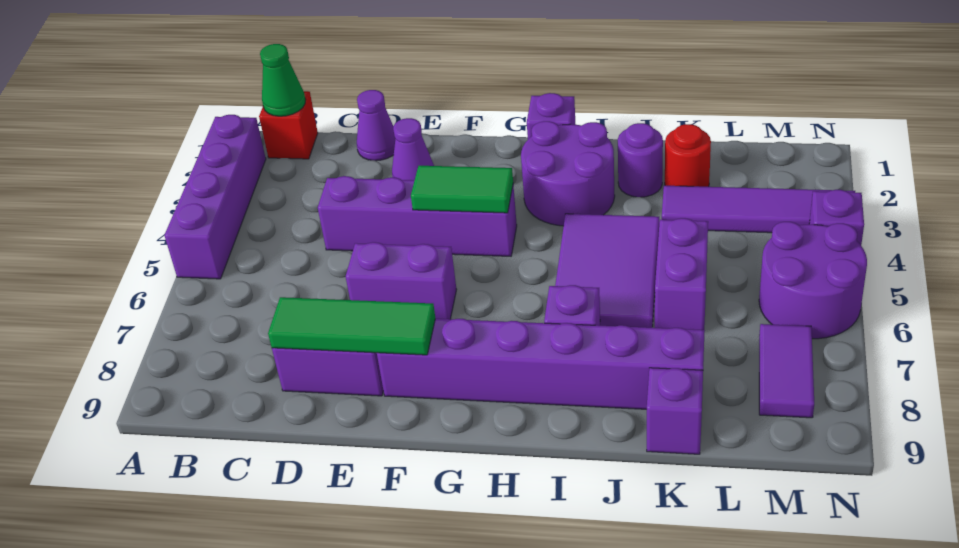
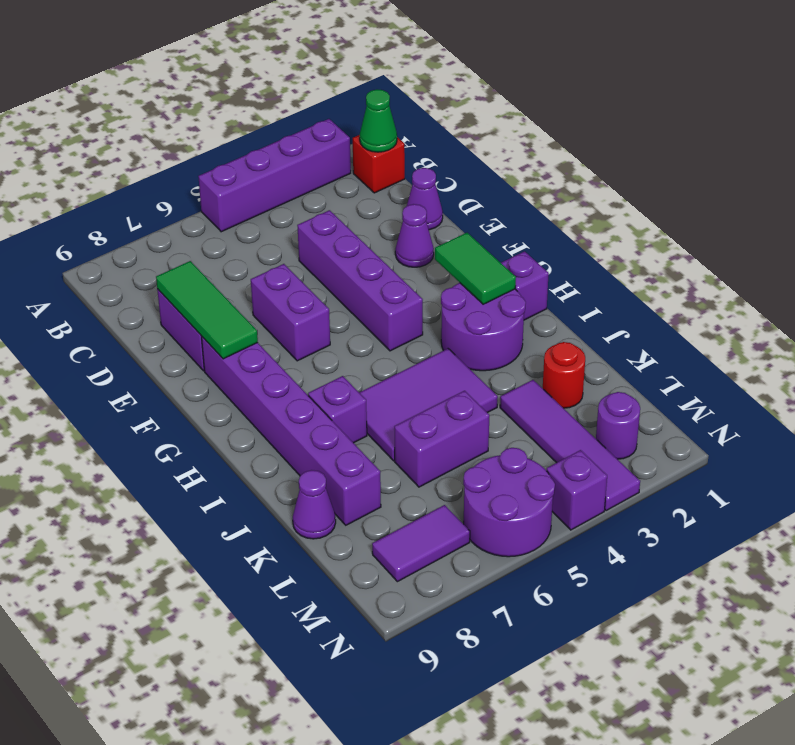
green 1x2 tile [411,166,513,213] -> green 1x2 tile moved to [435,233,516,304]
purple 1x1 round brick [618,123,663,197] -> purple 1x1 round brick moved to [596,392,640,459]
purple 1x1 brick [647,368,703,454] -> purple 1x1 cone [293,470,336,539]

